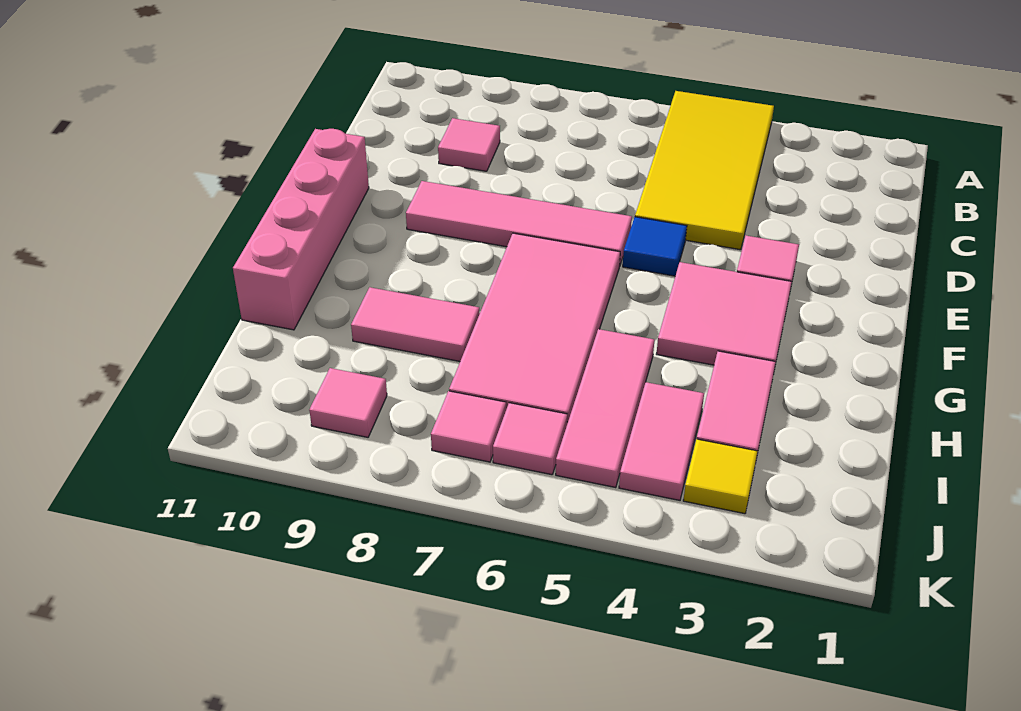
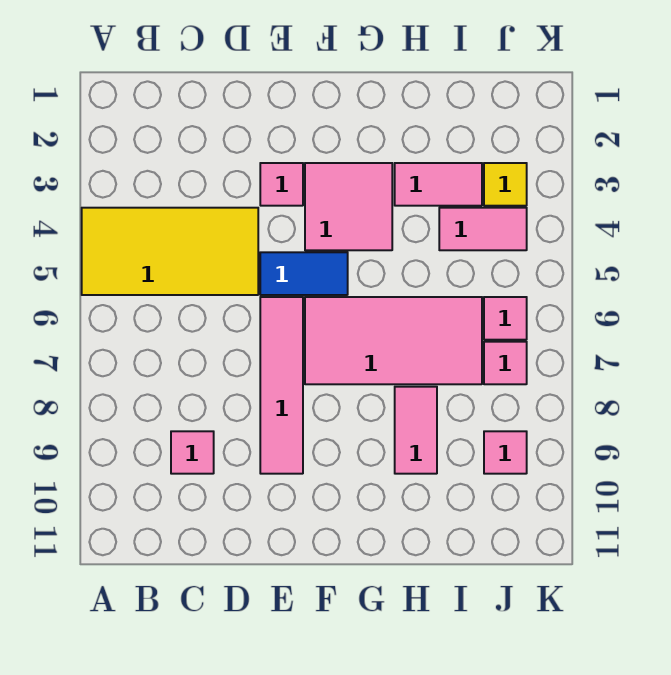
blue 1x1 tile [623,217,687,276] -> blue 1x2 tile [260,252,348,295]
pink 1x4 brick [233,129,369,330] -> none
pink 1x3 tile [556,329,654,488] -> none

